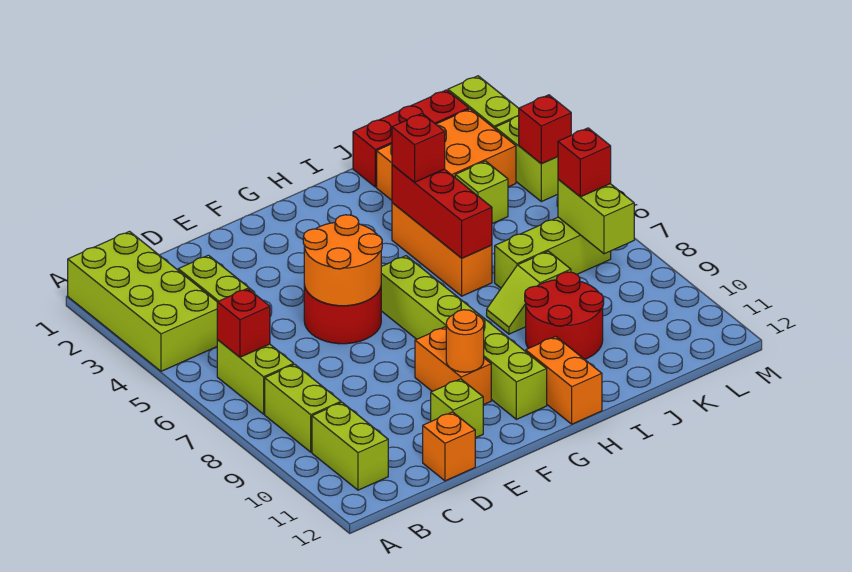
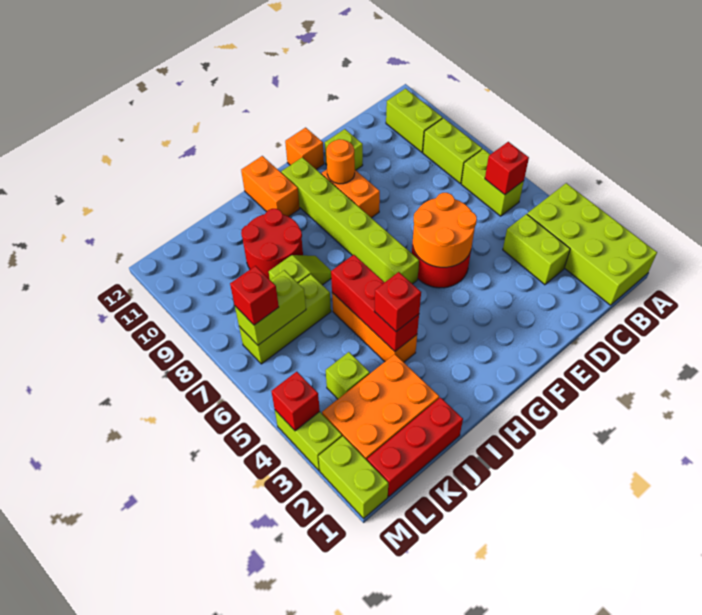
orange 1x1 brick [423,412,475,481] -> orange 1x1 brick moved to [285,128,324,169]
lime 1x2 brick [558,180,634,254] -> lime 1x2 brick turned to [235,270,306,345]

